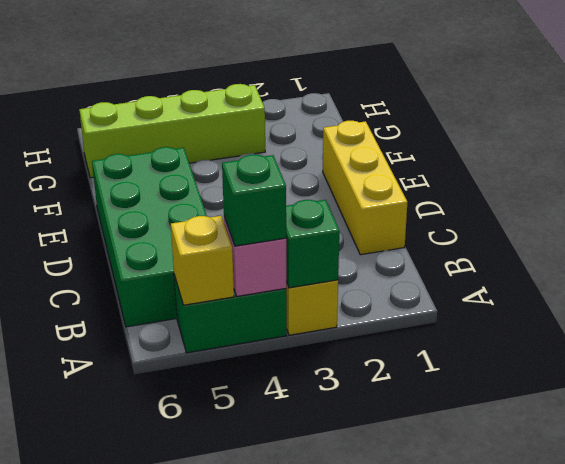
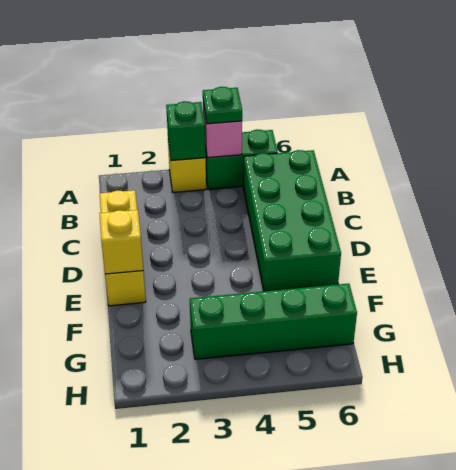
green 1x1 brick [222,154,286,246] -> green 1x1 plate [203,87,242,124]
yellow 1x1 brick [171,216,234,305] -> yellow 1x1 brick moved to [99,210,143,274]
lime 1x4 brick [79,84,265,178] -> green 1x4 brick [190,284,357,359]

